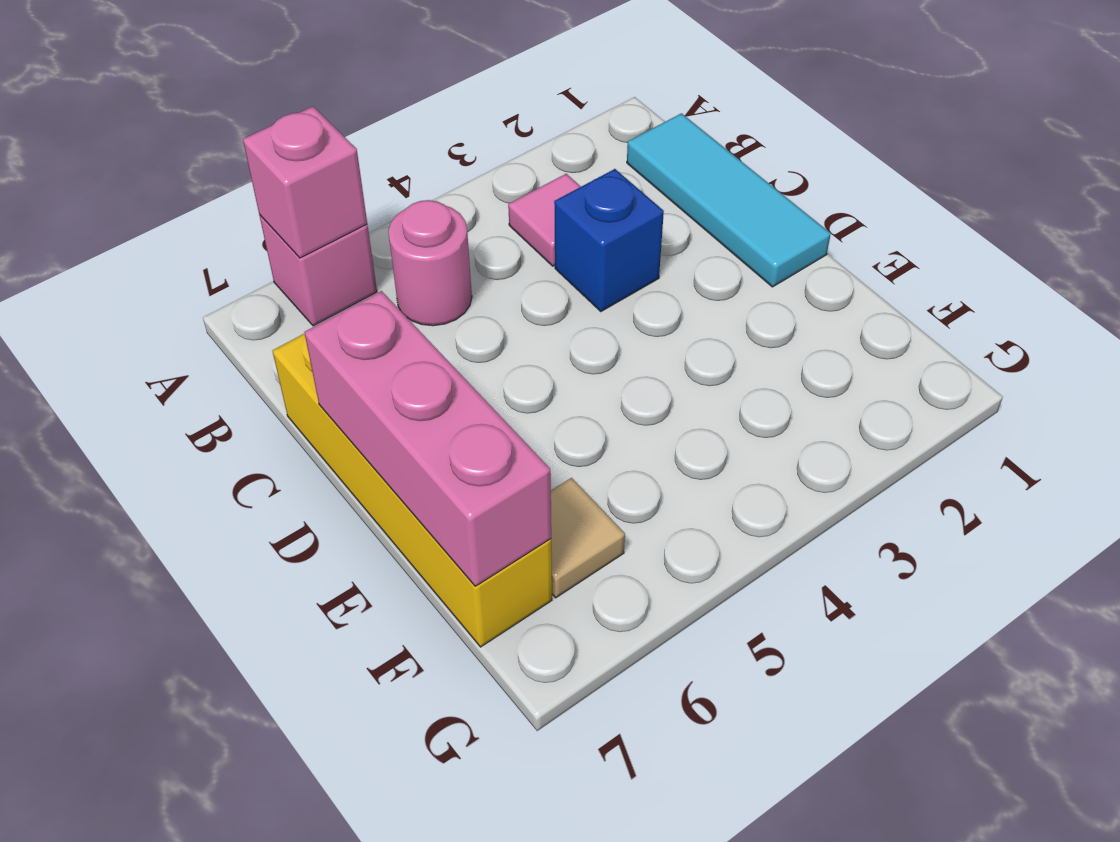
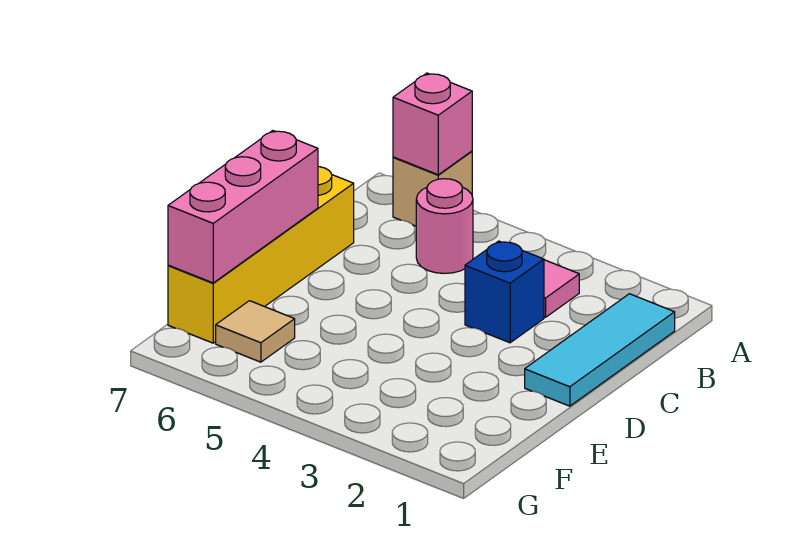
pink 1x1 brick [259,215,377,326] -> tan 1x1 brick [393,151,472,226]

